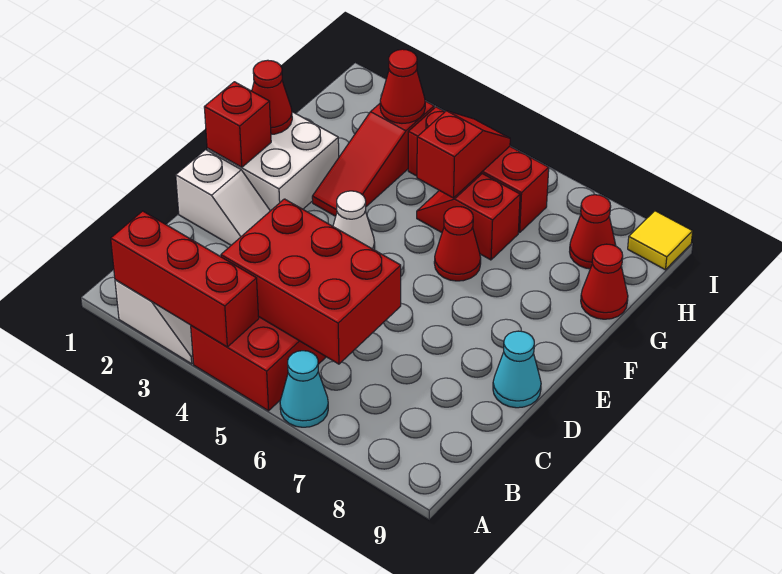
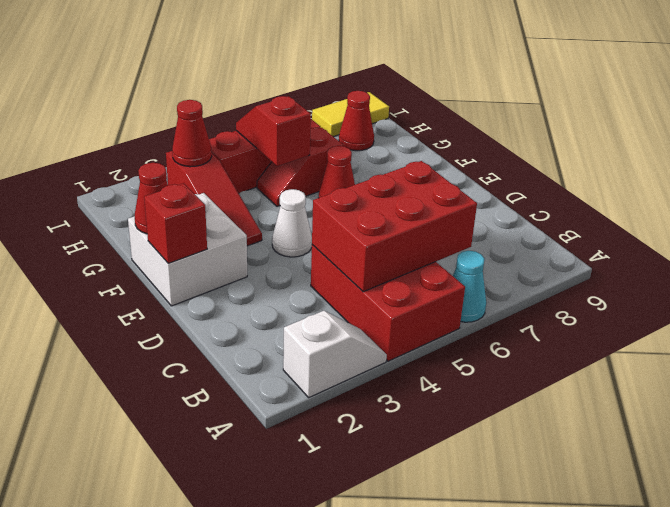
red 1x3 brick [111,211,259,347] -> none
white 1x2 slope [176,150,270,245] -> none
cyan 1x1 cone [493,331,541,408] -> none
red 1x1 cone [581,244,628,319] -> none
yellow 1x1 tile [628,211,693,270] -> yellow 1x2 tile [312,92,389,137]

